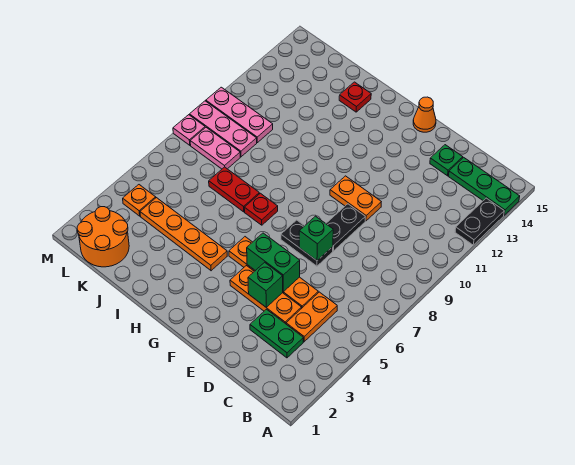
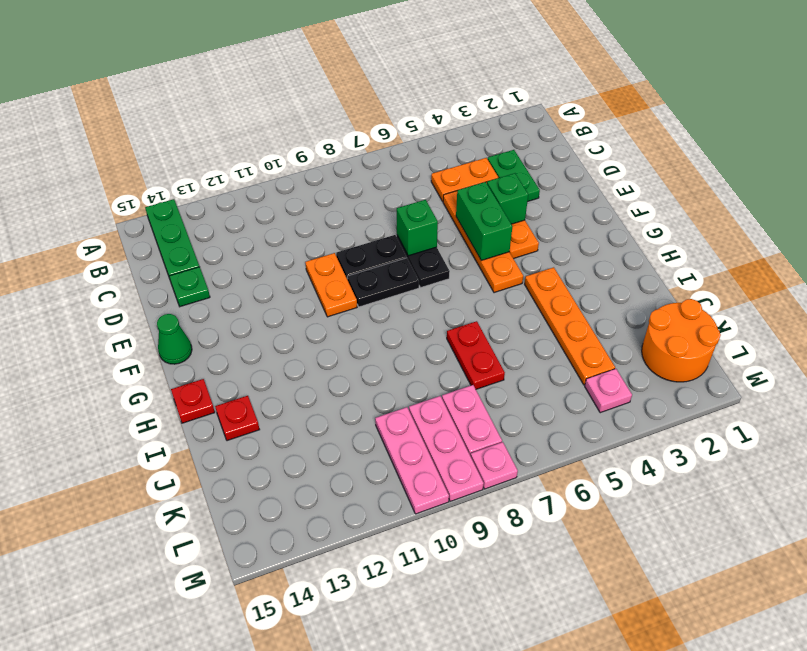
black 1x2 plate [455,198,504,245] -> black 1x2 plate moved to [347,258,419,307]
orange 1x1 cone [413,97,436,132] -> green 1x1 cone [157,314,192,364]
red 1x1 plate [244,193,278,225] -> red 1x1 plate moved to [171,379,215,423]
orange 1x1 plate [123,185,156,216] -> pink 1x1 plate [585,369,632,413]

